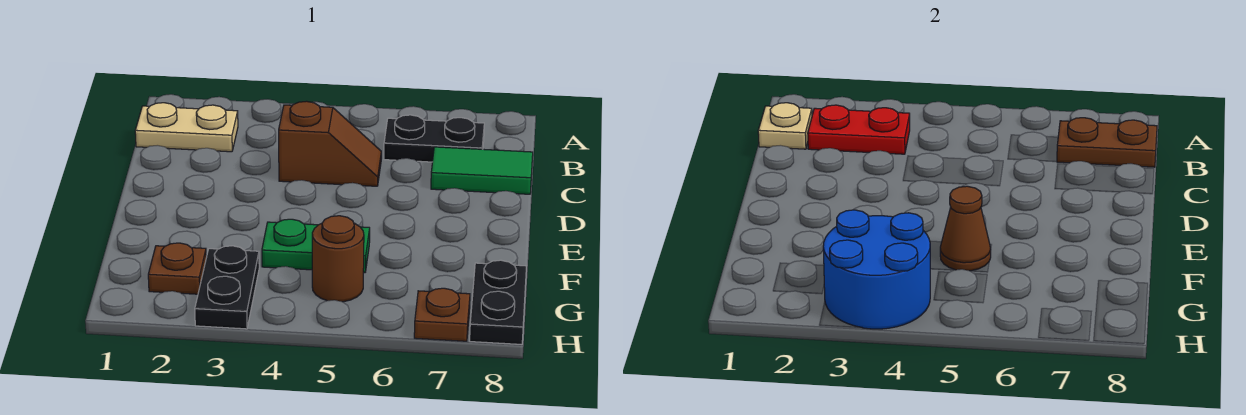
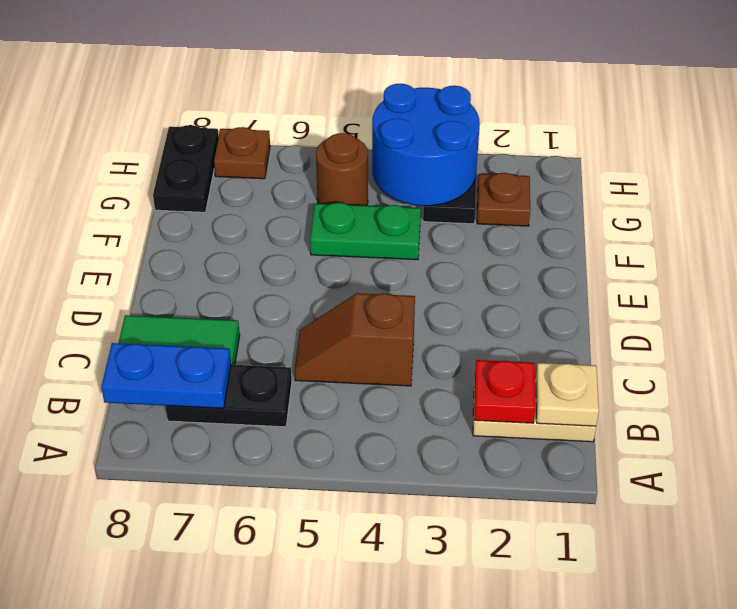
red 1x2 plate [808,105,910,154] -> red 1x1 plate [474,360,535,423]
brown 1x2 plate [1057,118,1157,167] -> blue 1x2 plate [101,343,231,408]
brown 1x1 cone [940,186,991,271] -> none

